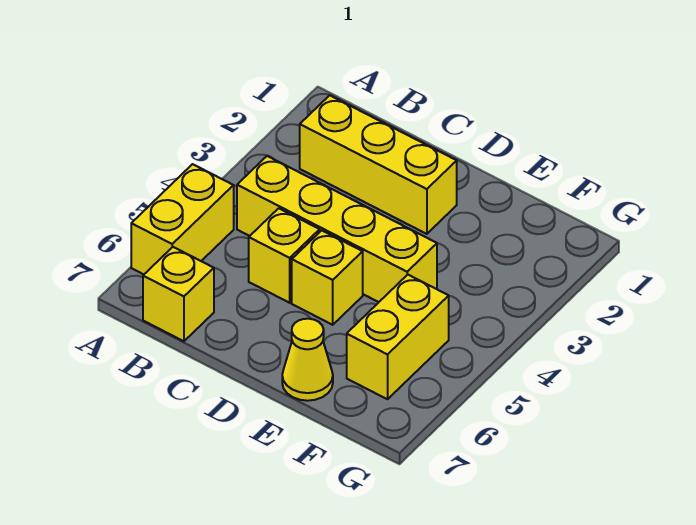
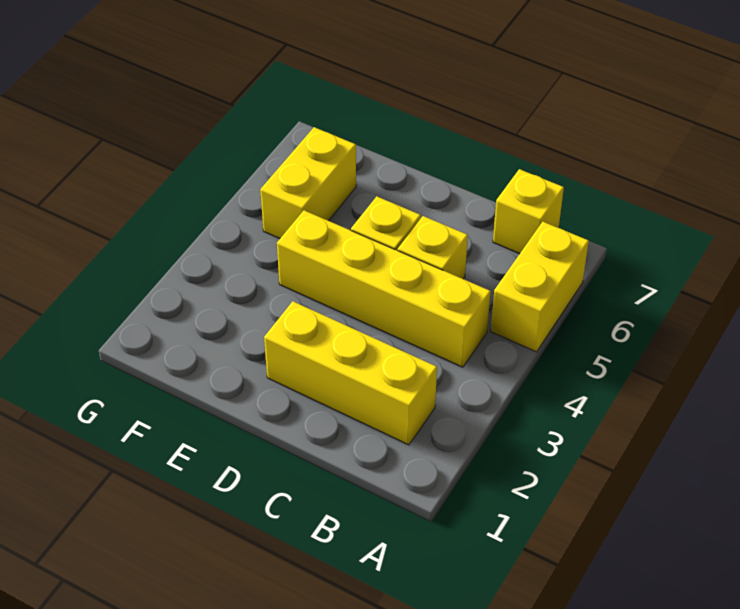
yellow 1x1 cone [282,319,333,401] -> none

